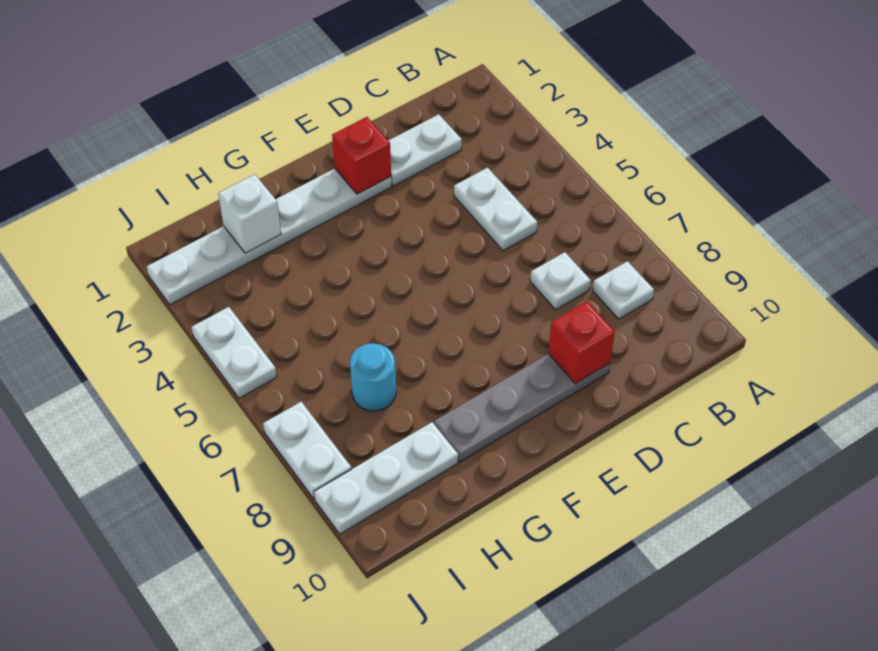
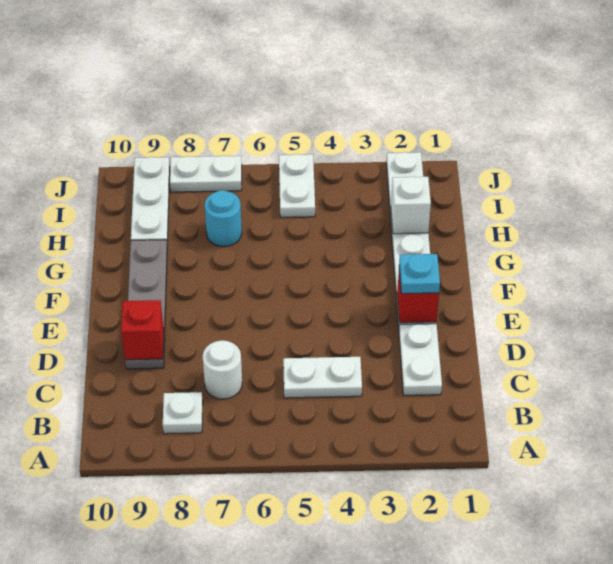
white 1x1 plate [530,252,591,310] -> white 1x1 round brick [203,340,242,399]
none -> cyan 1x1 plate [399,254,440,294]
white 1x2 plate [192,307,277,398] -> white 1x2 plate turned to [279,154,315,217]

